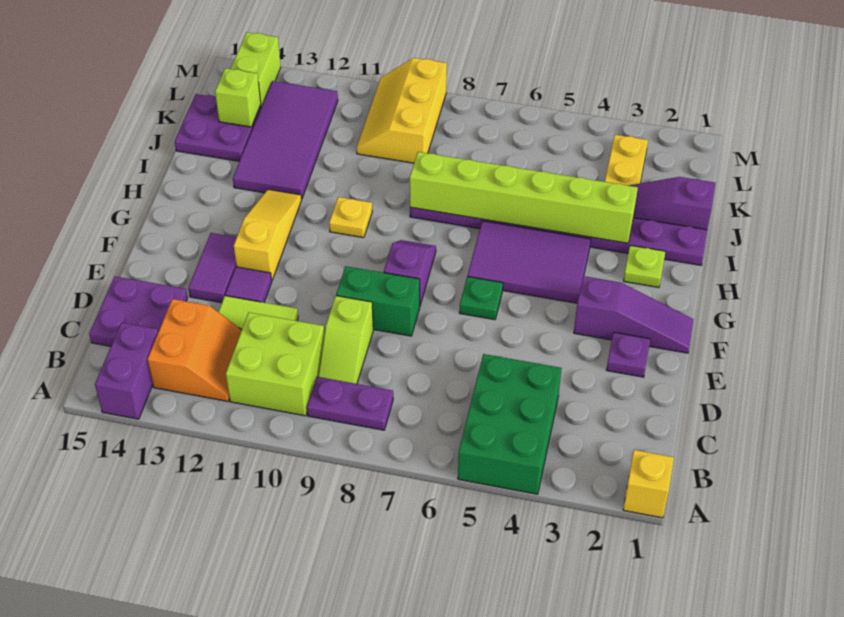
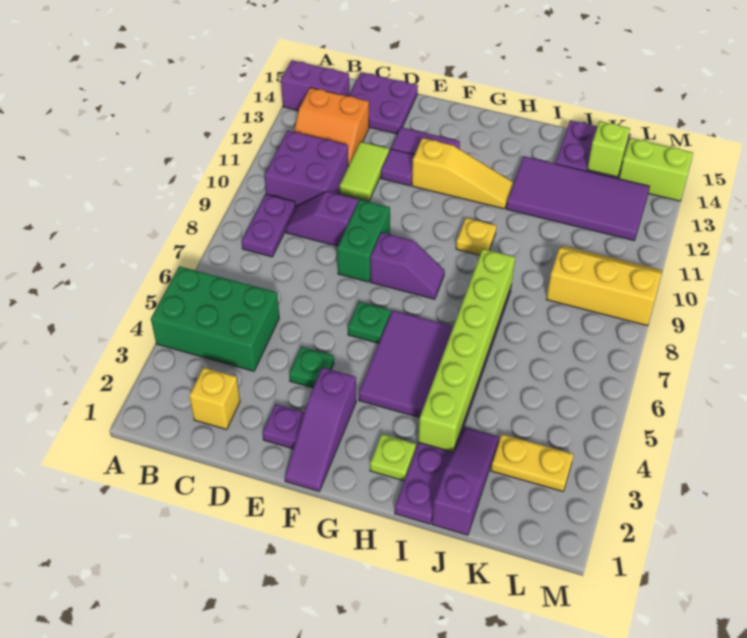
yellow 1x1 brick [623,450,674,518] -> yellow 1x1 brick moved to [189,367,240,429]
lime 2x2 brick [226,312,324,416] -> purple 2x2 brick [265,131,348,207]
lime 1x2 slope [318,296,373,384] -> purple 1x2 slope [286,191,358,246]
none -> green 1x1 plate [289,347,334,388]

